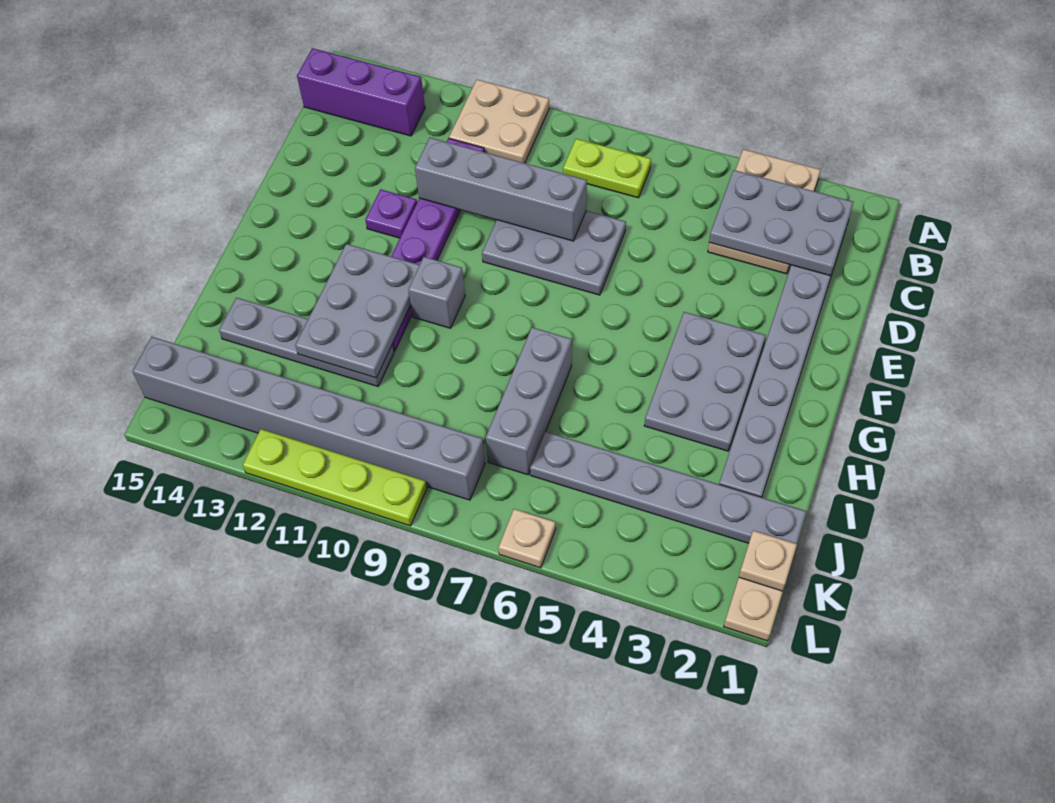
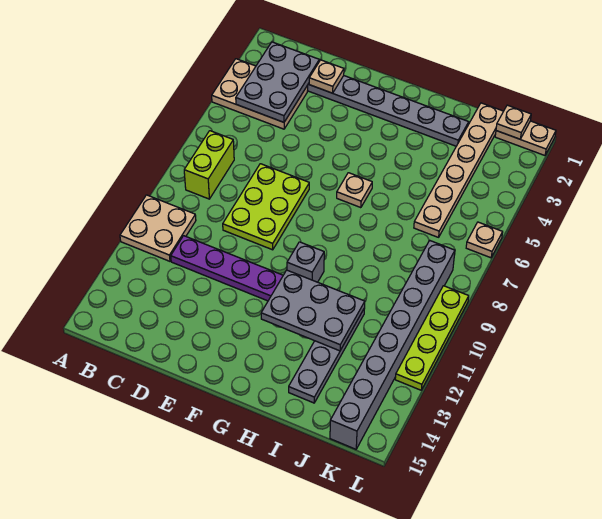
lime 1x2 plate [563,139,651,198] -> lime 1x2 brick [184,131,234,199]
purple 1x3 brick [297,48,425,136] -> none
none -> tan 1x1 plate [309,60,344,93]
grey 2x3 plate [482,211,626,295] -> lime 2x3 plate [223,164,309,250]
grey 1x4 brick [415,138,587,241] -> none
purple 1x1 plate [365,189,417,238] -> none
grey 2x3 plate [644,312,766,451] -> none
none -> tan 1x1 plate [337,173,372,208]
grey 1x3 brick [486,327,572,475] -> none
grey 1x6 plate [530,432,807,544] -> tan 1x6 plate [414,103,503,237]

